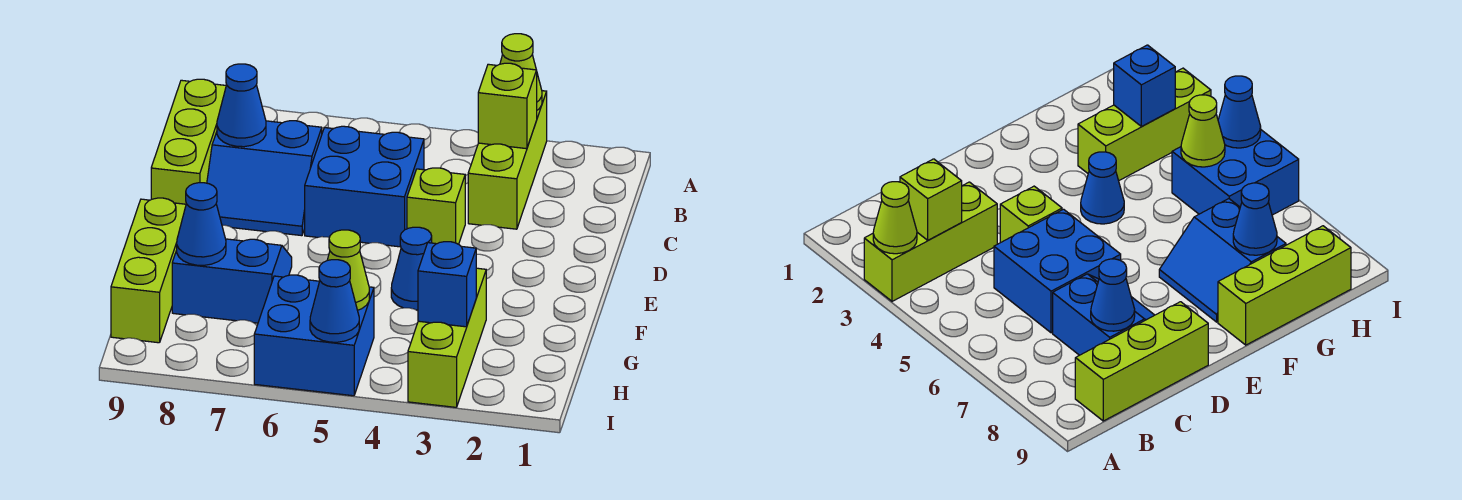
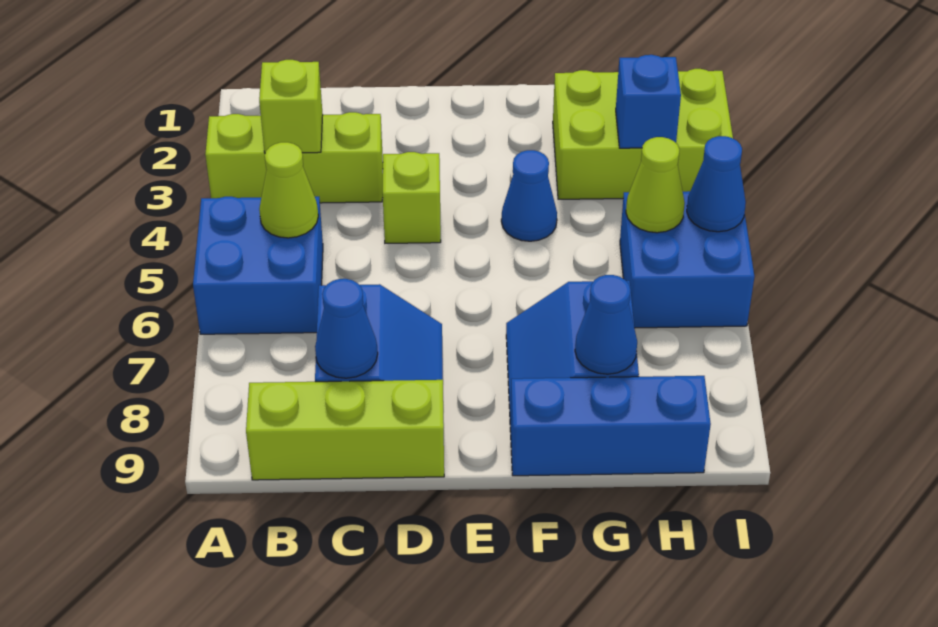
lime 1x1 cone [500,34,542,110] -> lime 1x1 cone moved to [259,142,318,238]
blue 2x2 brick [305,126,424,247] -> blue 2x2 brick moved to [193,197,323,334]
lime 1x3 brick [111,198,186,343] -> blue 1x3 brick [510,376,711,476]
lime 1x3 brick [408,268,486,407] -> lime 2x3 brick [553,69,733,199]

